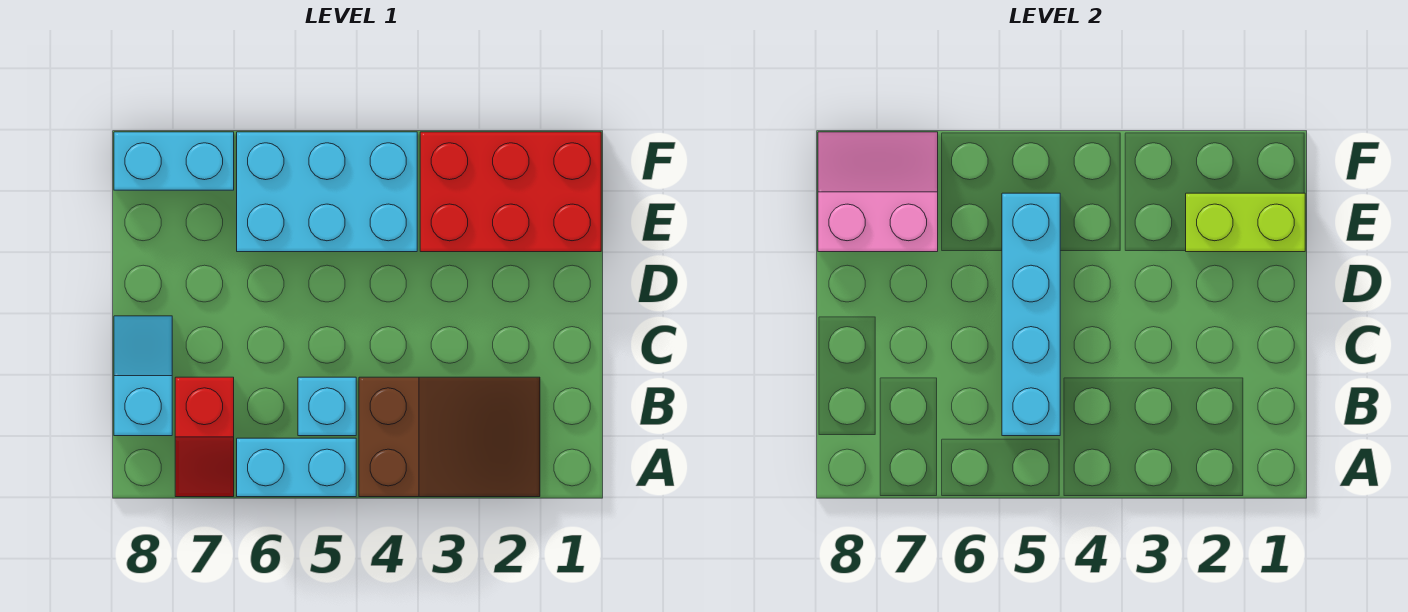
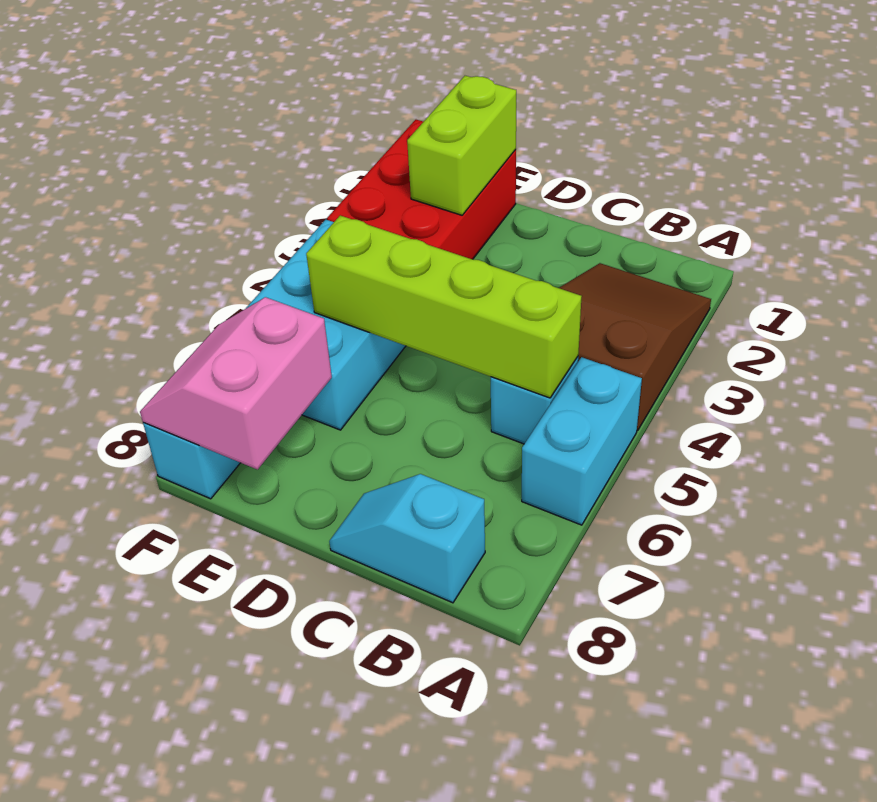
red 1x2 slope [175,377,234,497] -> none
cyan 1x4 brick [1002,193,1060,436] -> lime 1x4 brick [306,216,582,398]

